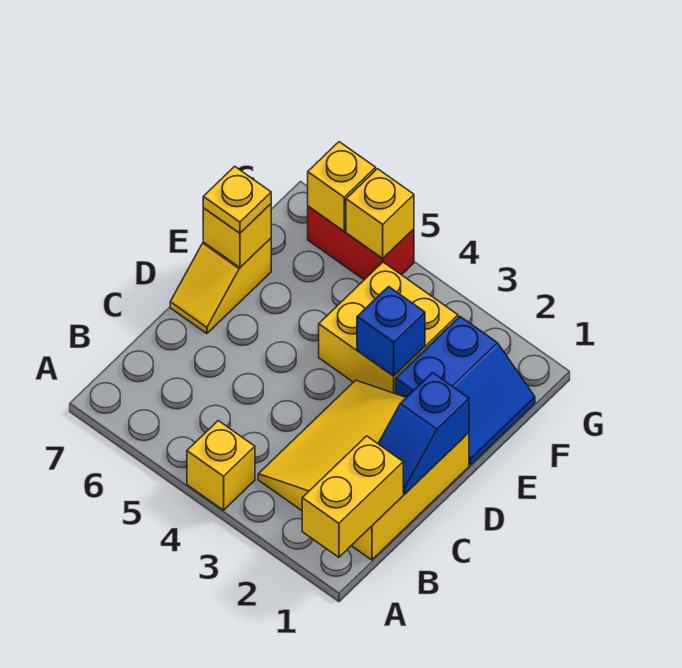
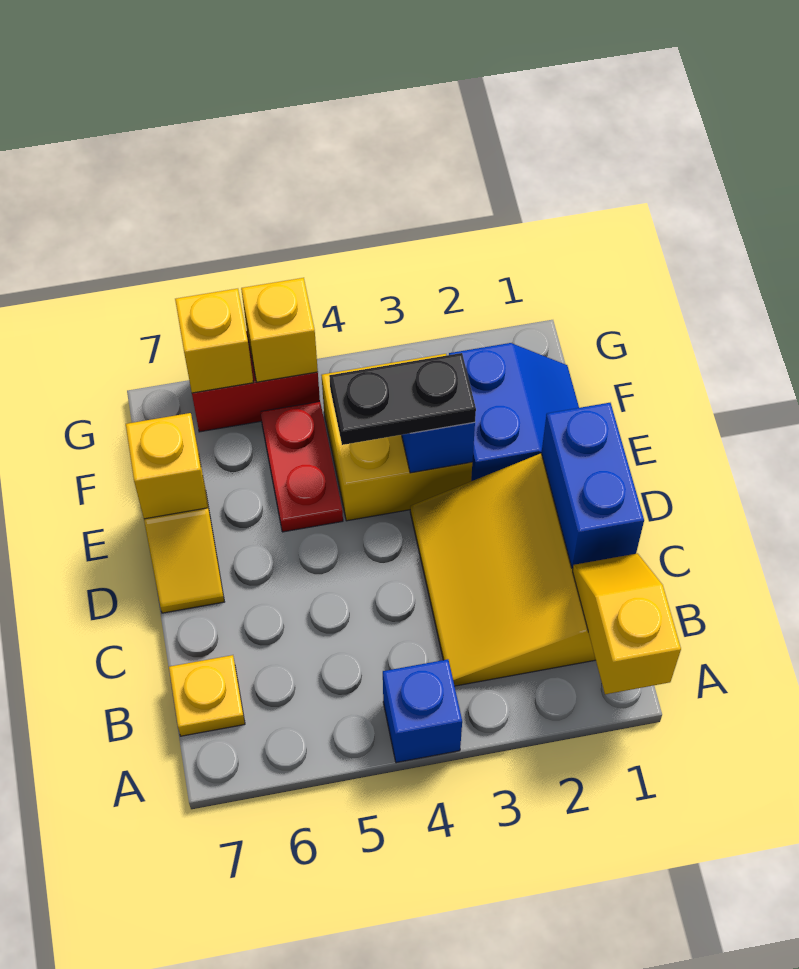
yellow 1x2 brick [302,436,403,557] -> yellow 1x2 slope [573,553,681,694]
yellow 1x1 brick [187,421,255,510] -> blue 1x1 brick [383,659,462,763]
blue 1x2 slope [378,373,469,494] -> blue 1x2 brick [541,403,644,568]
none -> black 1x2 plate [329,353,476,445]
none -> red 1x2 plate [261,402,343,532]
yellow 1x1 plate [203,166,271,233] -> yellow 1x1 plate moved to [169,655,245,736]

